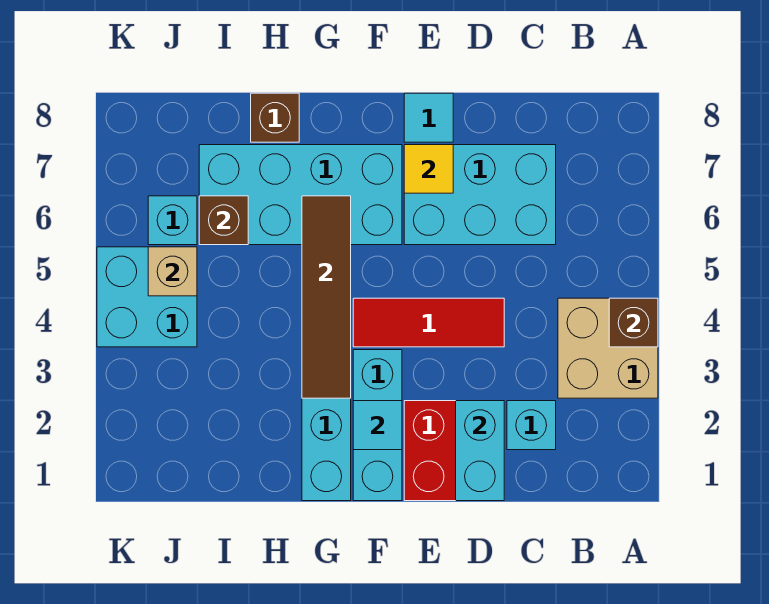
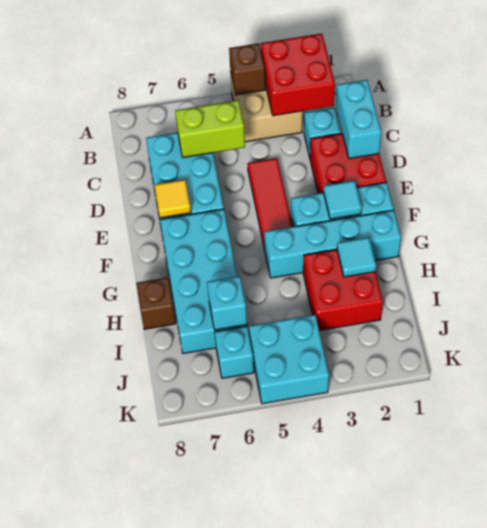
none -> red 2x2 brick [261,34,335,116]
none -> lime 1x2 brick [175,100,245,157]
cyan 1x2 brick [456,401,504,501] -> cyan 1x2 brick turned to [336,80,381,158]
cyan 1x1 tile [404,93,453,142] -> cyan 1x1 tile moved to [337,237,376,277]
brown 1x4 tile [302,196,351,398] -> none
none -> red 2x2 brick [303,249,383,330]
brown 1x1 brick [199,196,248,245] -> cyan 1x1 brick [207,276,247,330]
tan 1x1 brick [148,247,197,296] -> none

